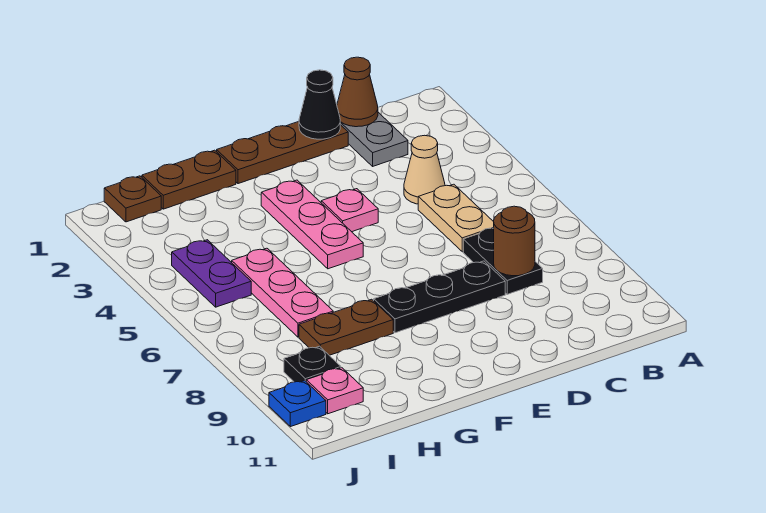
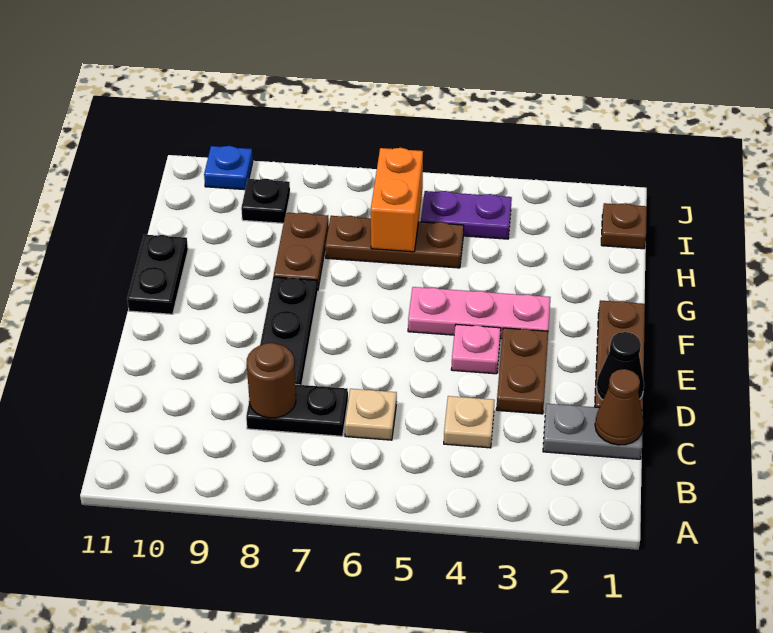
tan 1x1 cone [404,135,445,204] -> tan 1x1 plate [444,396,495,448]
tan 1x2 plate [418,184,494,252] -> tan 1x1 plate [345,389,397,440]
none -> black 1x2 plate [127,235,188,314]
brown 1x2 plate [142,150,236,209] -> brown 1x2 plate moved to [496,328,548,414]
pink 1x3 plate [232,248,333,337] -> brown 1x3 plate [325,216,464,268]
none -> orange 1x2 brick [371,148,423,252]
pink 1x1 plate [306,368,363,414] -> none

